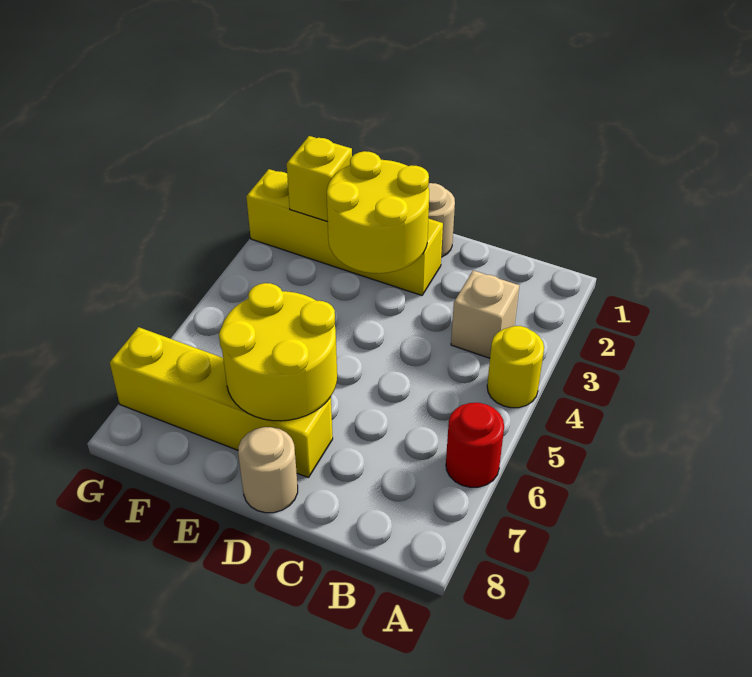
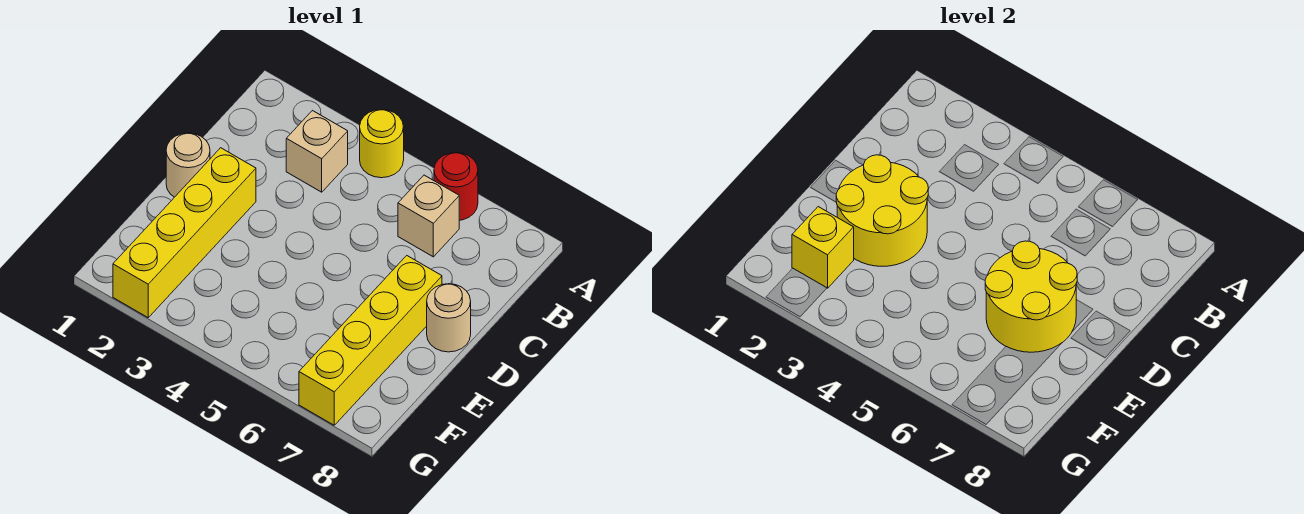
none -> tan 1x1 brick [398,175,459,257]

